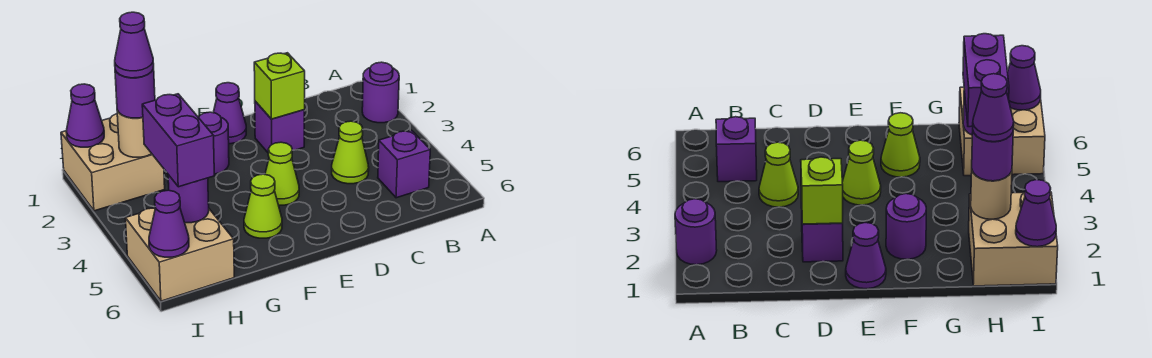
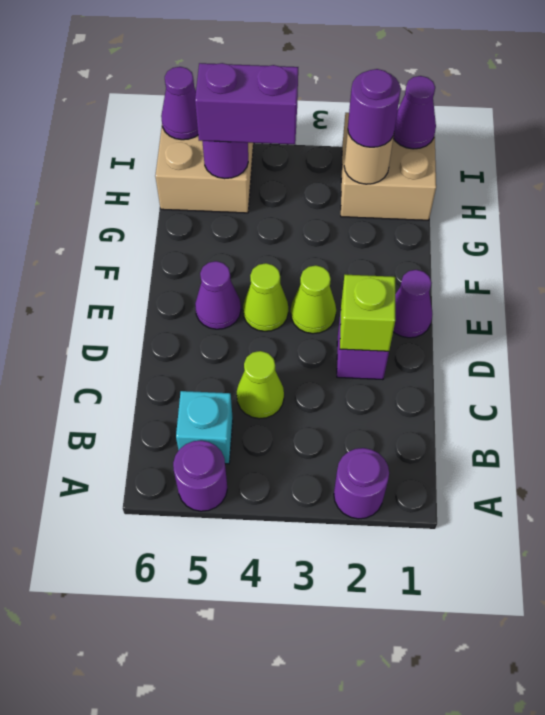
purple 1x1 brick [378,130,430,198] -> cyan 1x1 brick [176,391,233,464]
purple 1x1 round brick [198,112,229,174] -> purple 1x1 round brick moved to [173,440,227,511]
lime 1x1 cone [244,174,282,238] -> lime 1x1 cone moved to [291,265,336,334]
purple 1x1 cone [115,12,154,78] -> purple 1x1 cone moved to [195,261,241,329]

